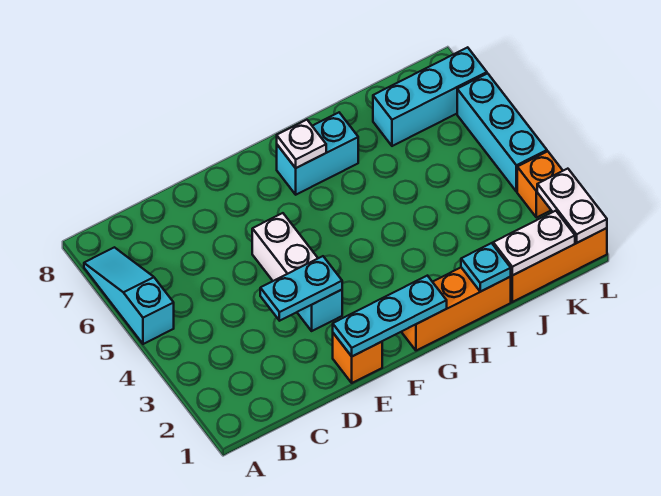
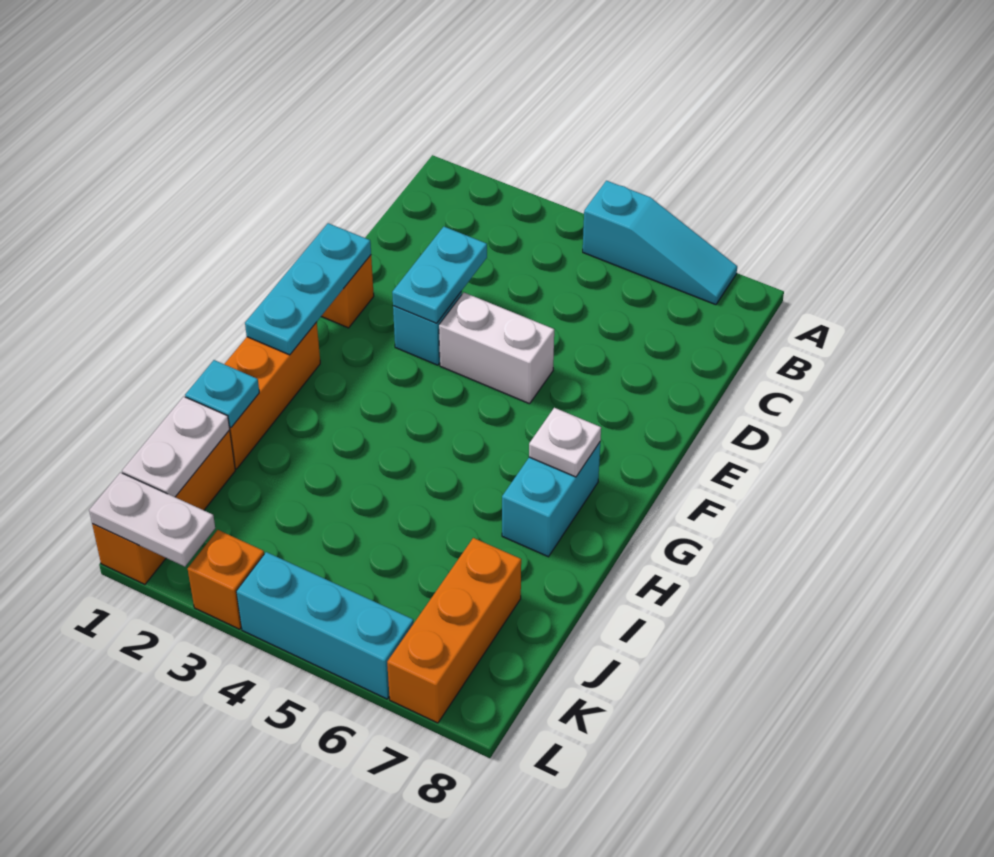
cyan 1x3 brick [373,47,487,146] -> orange 1x3 brick [387,538,521,723]

